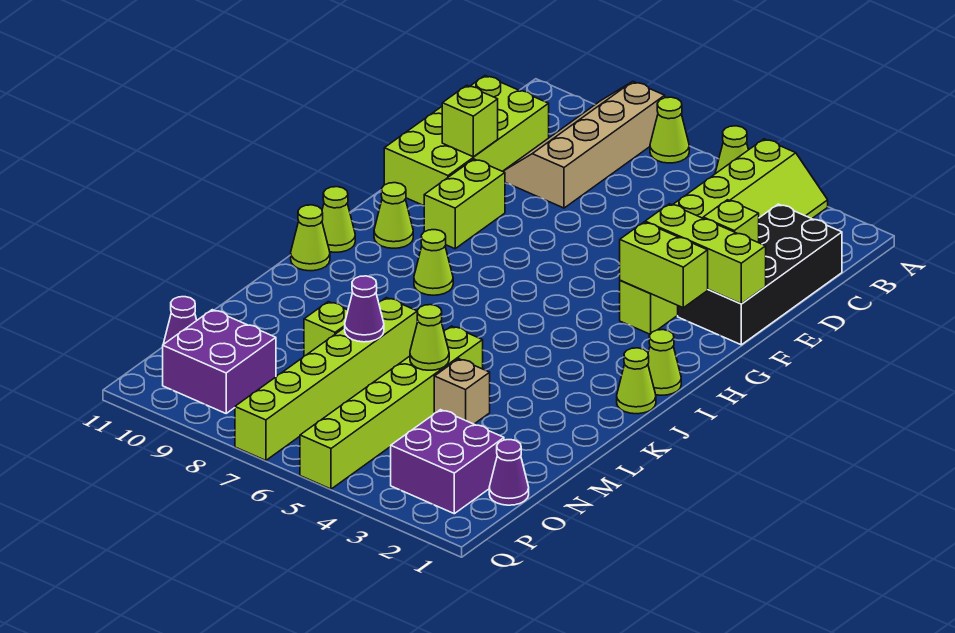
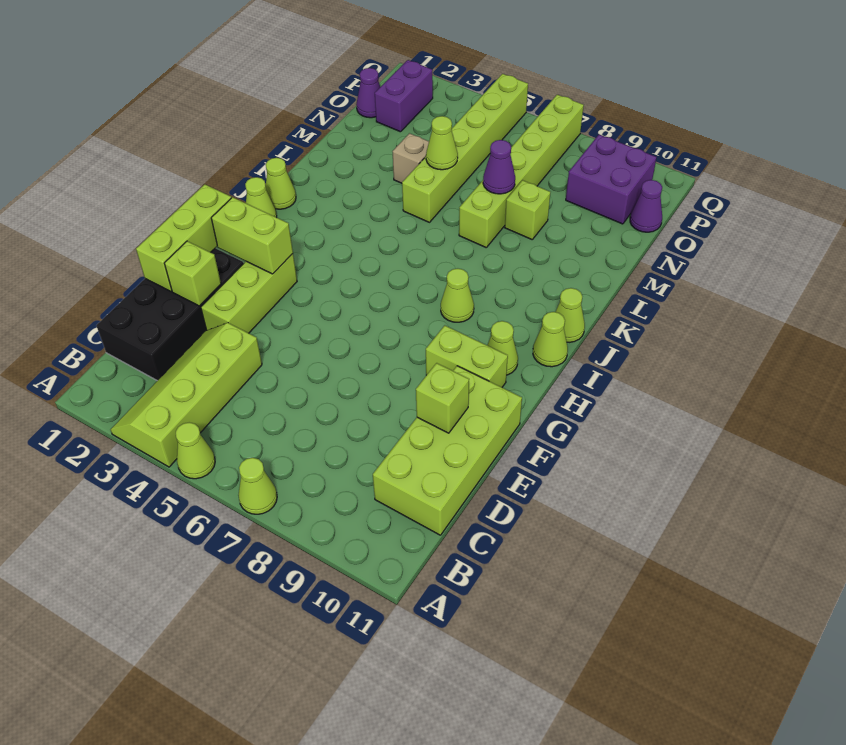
tan 2x4 slope [503,82,665,208] -> none
lime 1x3 brick [645,204,766,304] -> lime 1x3 brick turned to [136,184,231,291]
lime 1x2 brick [424,159,505,249] -> lime 1x2 brick turned to [426,325,508,387]
purple 2x2 brick [391,410,504,514] -> purple 1x2 brick [375,60,433,132]

